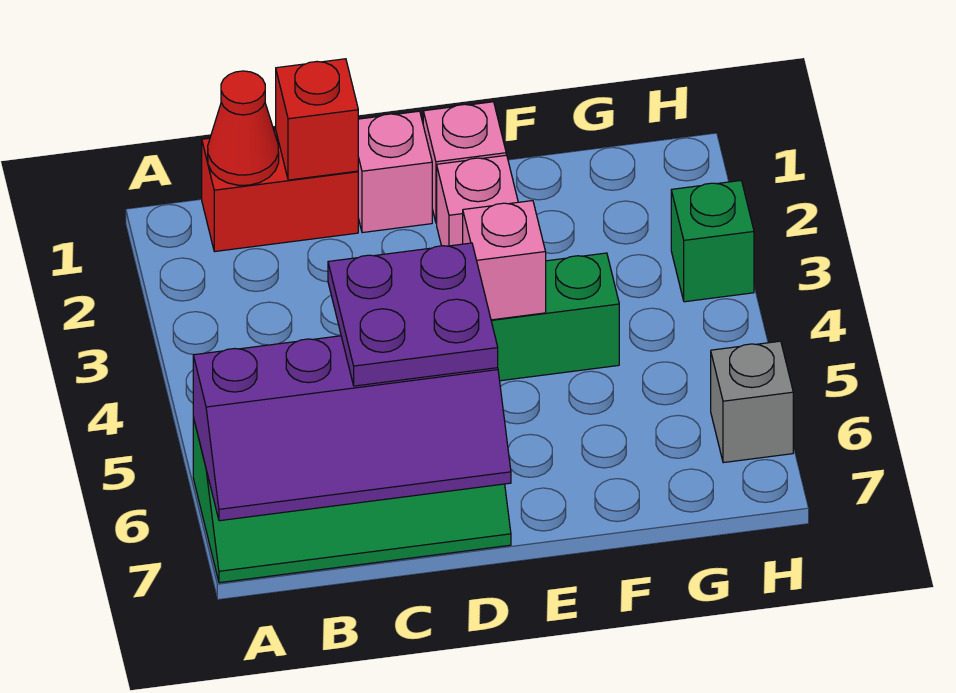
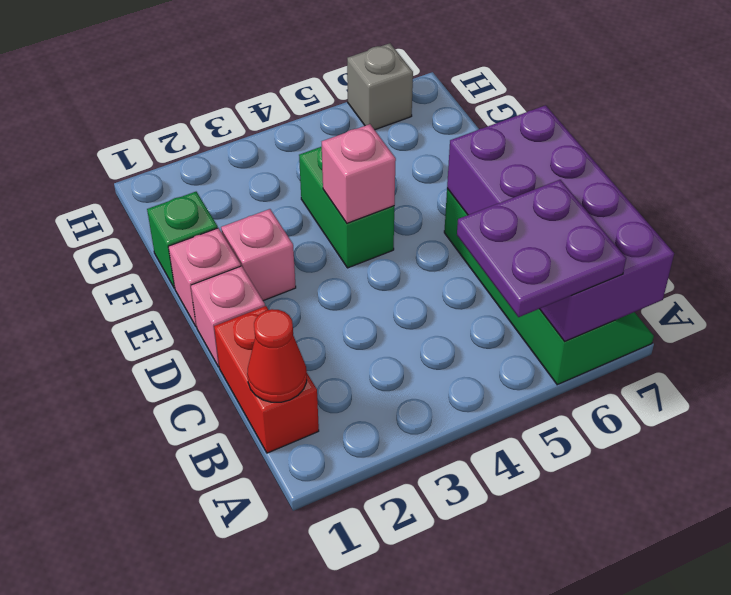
purple 2x4 slope [193,336,511,521] -> purple 2x4 brick [447,105,674,341]
red 1x1 brick [276,59,358,180] -> none
purple 2x2 plate [328,243,498,386] -> purple 2x2 plate moved to [457,180,626,317]
green 1x1 brick [671,181,754,302] -> green 1x1 brick moved to [147,192,218,288]

